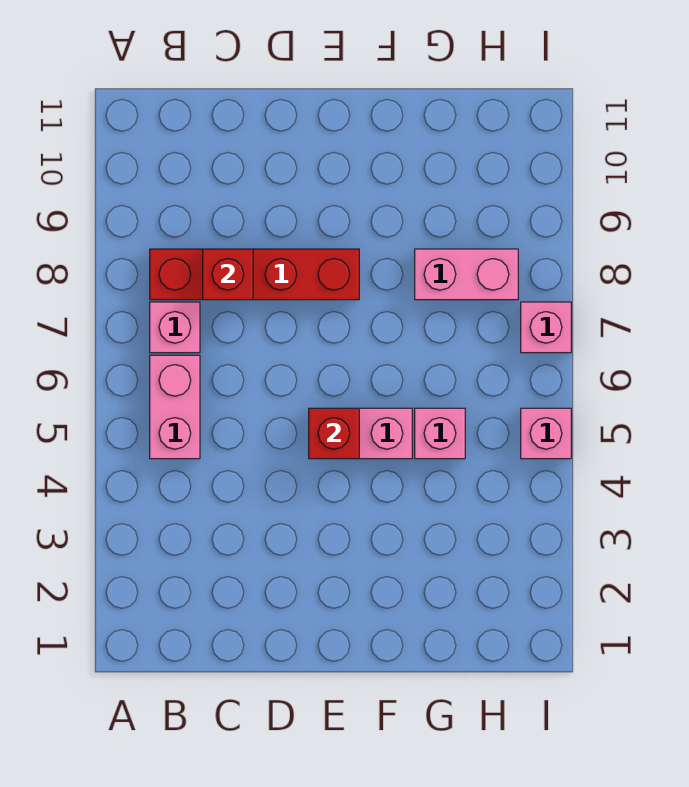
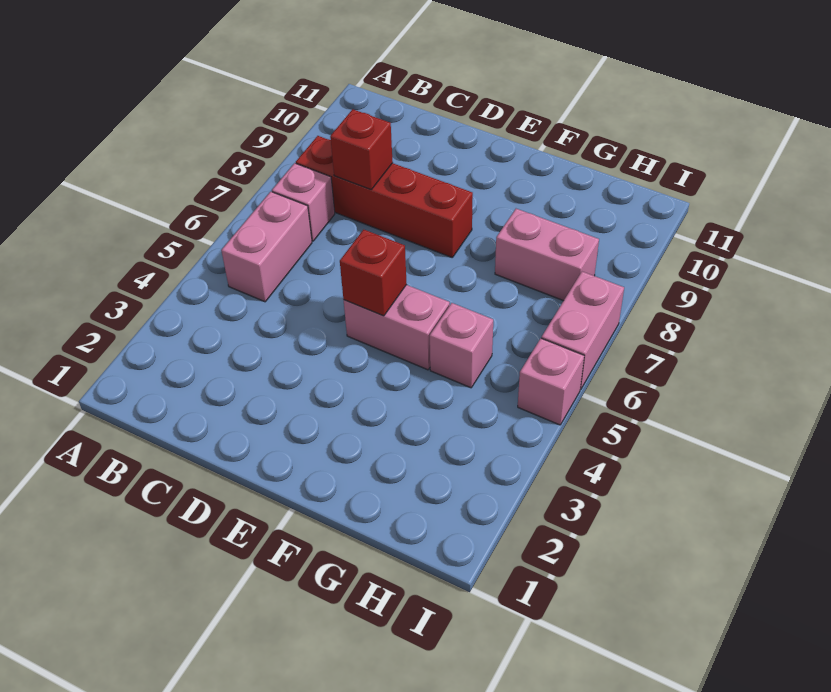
pink 1x1 brick [521,302,571,353] -> pink 1x2 brick [542,272,624,389]

